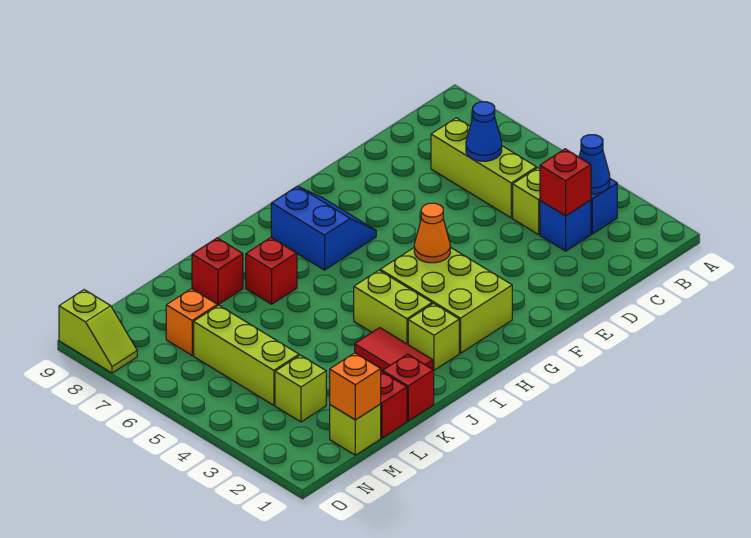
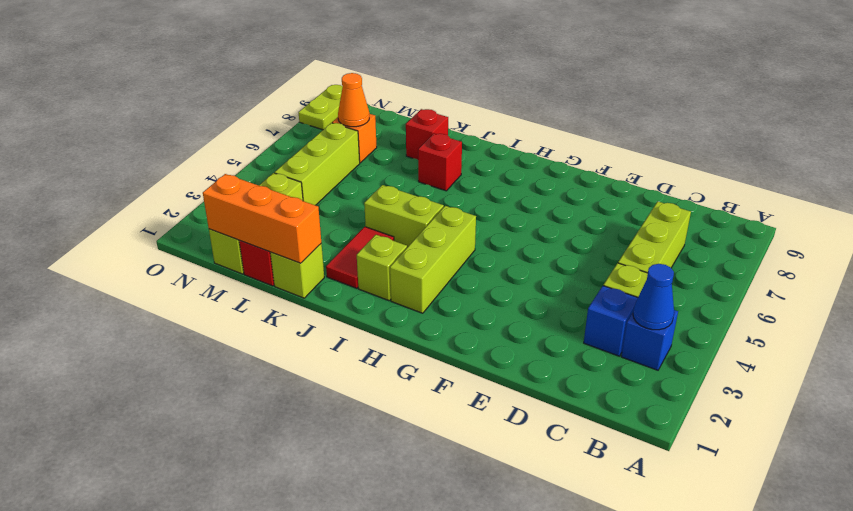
red 1x1 brick [540,149,591,216] -> none
blue 1x1 cone [466,102,502,161] -> none
lime 2x3 brick [380,247,512,353] -> lime 1x3 brick [390,206,476,313]
orange 1x1 cone [414,203,450,263] -> orange 1x1 cone moved to [338,73,369,127]
blue 2x2 slope [271,186,376,270] -> none
lime 1x2 brick [354,270,432,344] -> lime 1x2 brick turned to [364,185,444,247]
red 1x1 brick [383,354,434,421] -> lime 1x1 brick [270,244,324,298]
orange 1x1 brick [330,353,381,420] -> orange 1x3 brick [203,174,321,263]
lime 1x2 slope [59,290,137,373] -> lime 1x2 plate [299,85,343,130]

